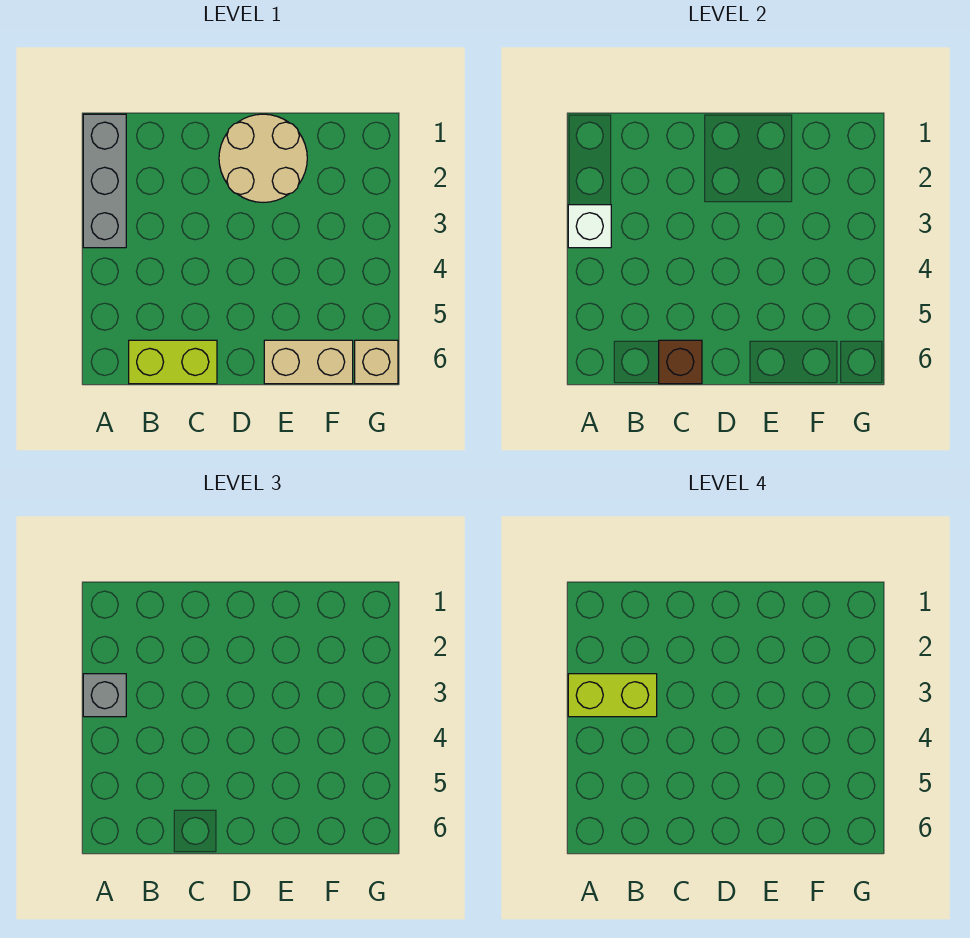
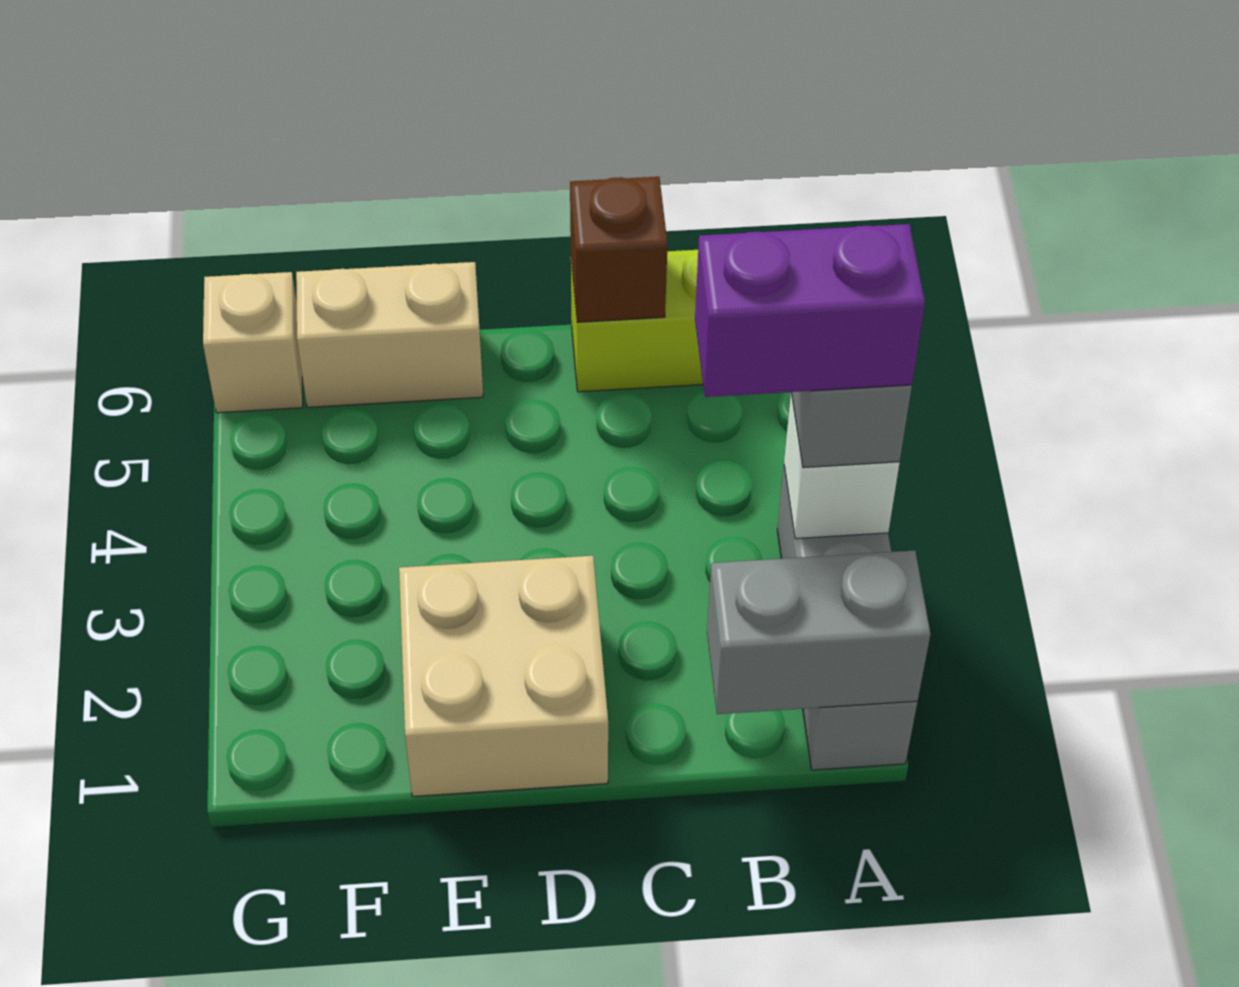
none -> grey 1x2 brick [707,550,930,714]
lime 1x2 brick [568,674,657,717] -> purple 1x2 brick [695,224,925,397]
tan 2x2 round brick [219,114,307,202] -> tan 2x2 brick [399,556,608,796]

